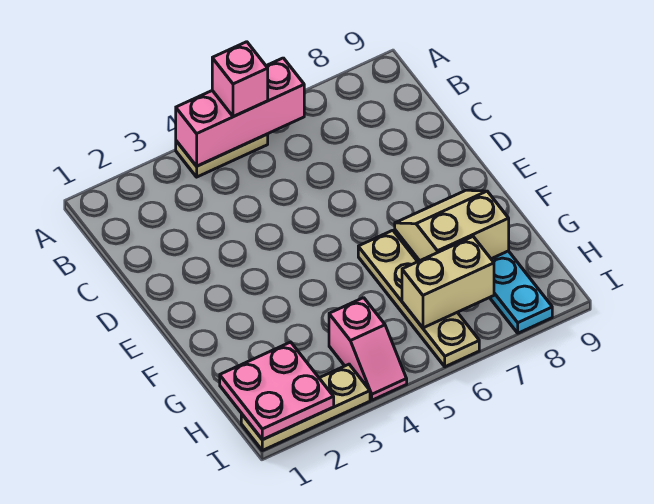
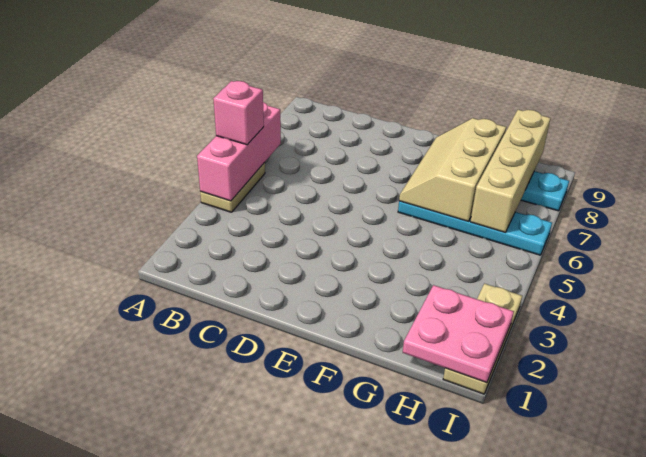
tan 1x4 plate [358,230,479,367] -> cyan 1x4 plate [398,201,552,255]
tan 2x2 slope [395,190,509,261] -> tan 2x3 slope [399,118,506,221]
pink 1x2 slope [329,298,407,400] -> none
tan 1x2 brick [402,237,494,328] -> tan 1x4 brick [470,110,551,232]

